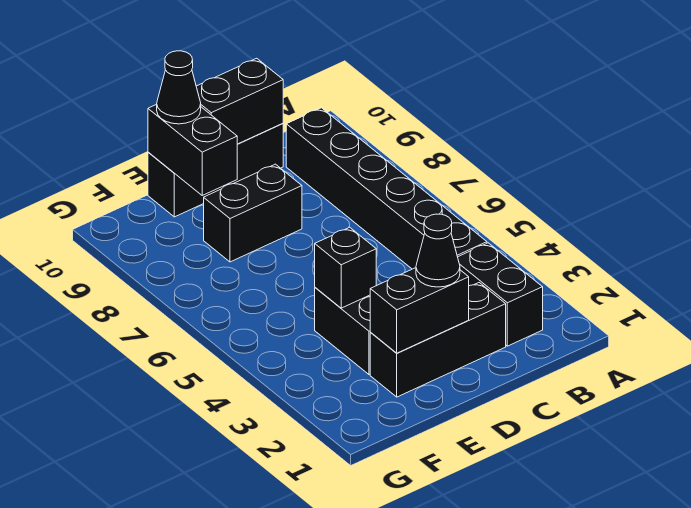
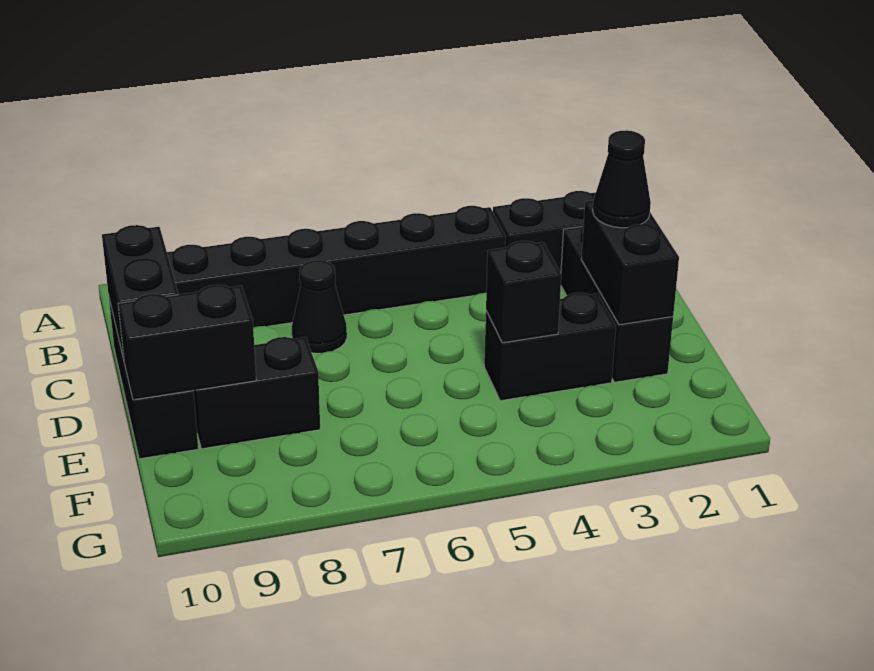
black 1x2 brick [204,164,302,262] -> black 1x2 brick turned to [194,337,320,449]
black 1x1 cone [157,51,201,124] -> black 1x1 cone moved to [292,260,347,353]

